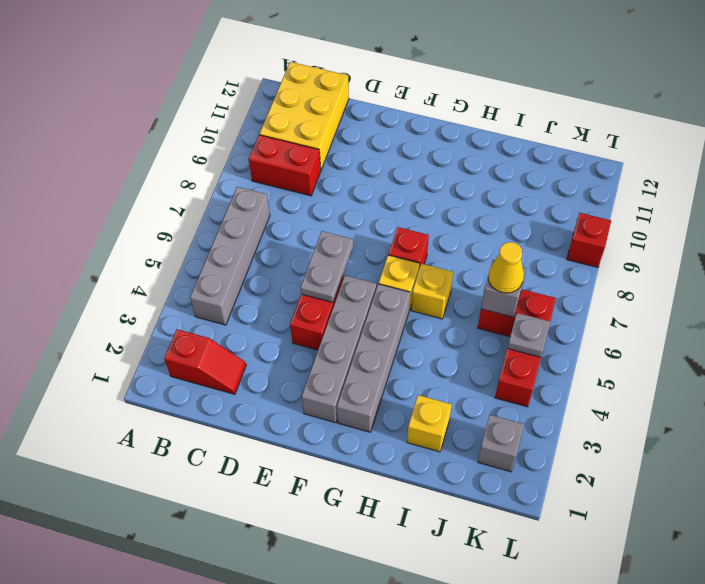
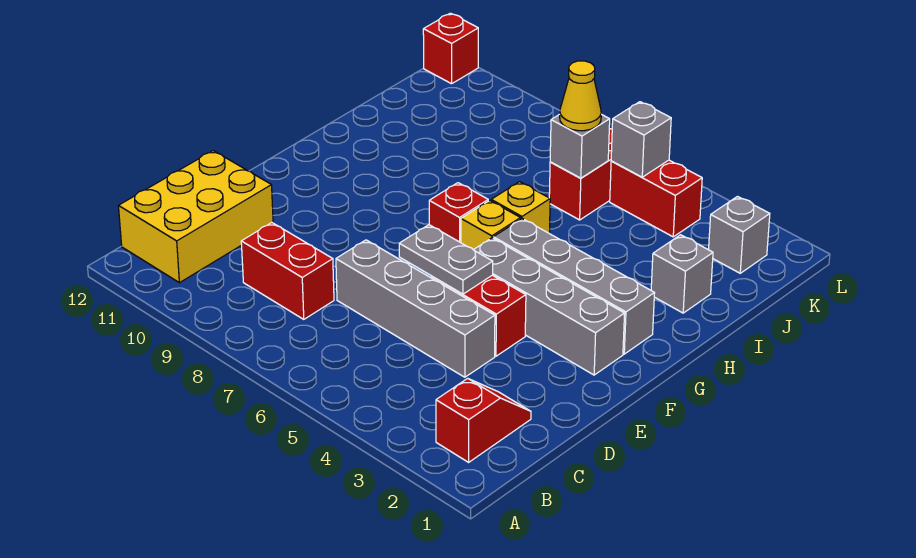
grey 1x4 brick [190,187,270,325] -> grey 1x4 brick moved to [336,240,495,377]
red 1x2 brick [249,135,321,196] -> red 1x2 brick turned to [241,223,334,319]
yellow 2x3 brick [260,62,349,170] -> yellow 2x3 brick turned to [119,151,273,283]
yellow 1x1 brick [407,395,452,452] -> grey 1x1 brick [651,235,713,313]
grey 1x1 plate [507,313,550,357] -> grey 1x1 brick [611,102,671,177]
red 1x1 brick [567,213,611,267] -> red 1x1 brick moved to [423,13,478,84]

